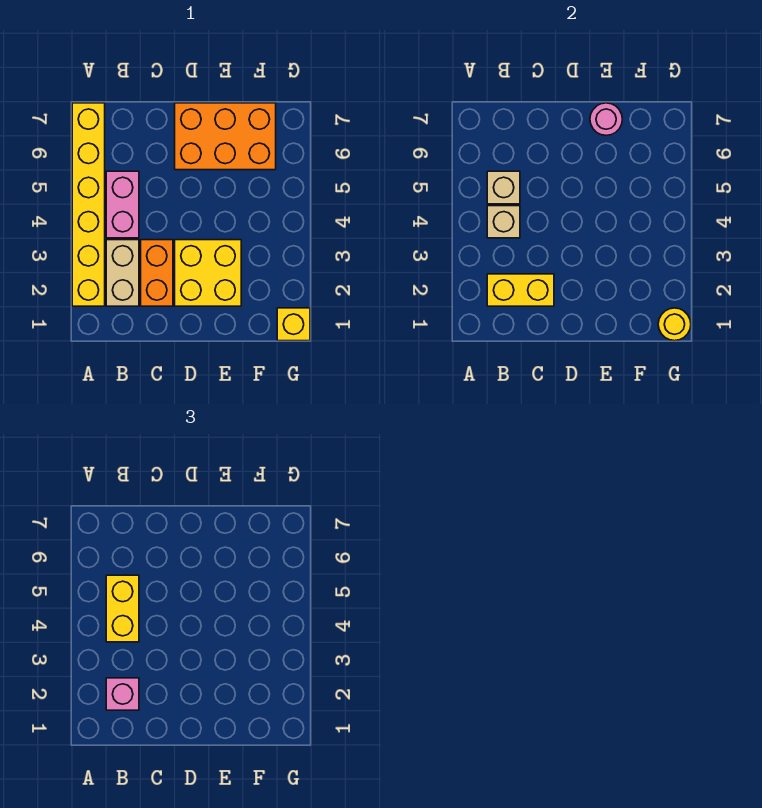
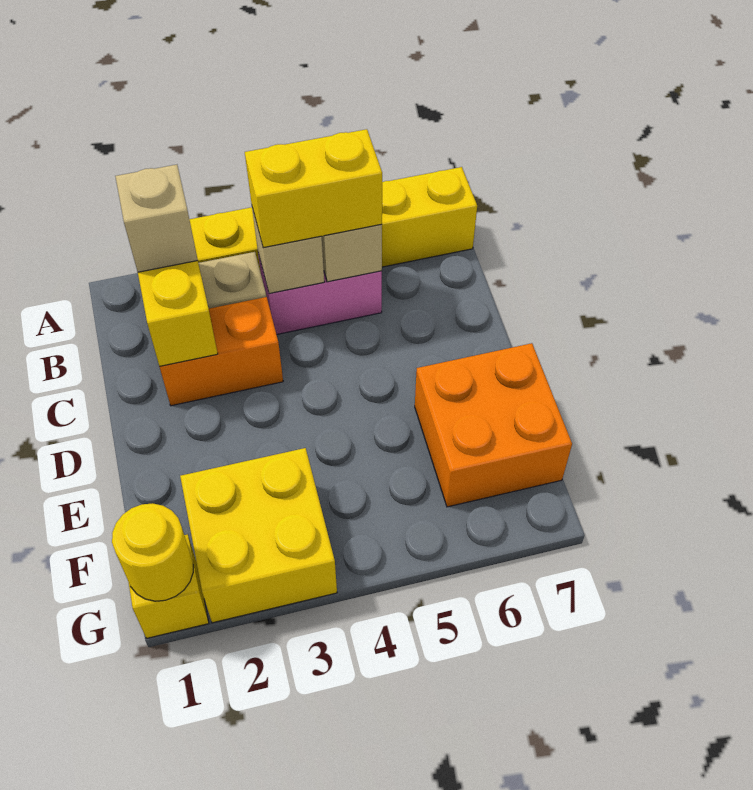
pink 1x1 brick [106,678,139,710] -> tan 1x1 brick [115,165,198,272]
yellow 2x2 brick [175,240,241,306] -> yellow 2x2 brick moved to [180,448,337,623]
orange 2x3 brick [175,103,276,170] -> orange 2x2 brick [415,343,572,507]
pink 1x1 round brick [590,103,622,135] -> none

